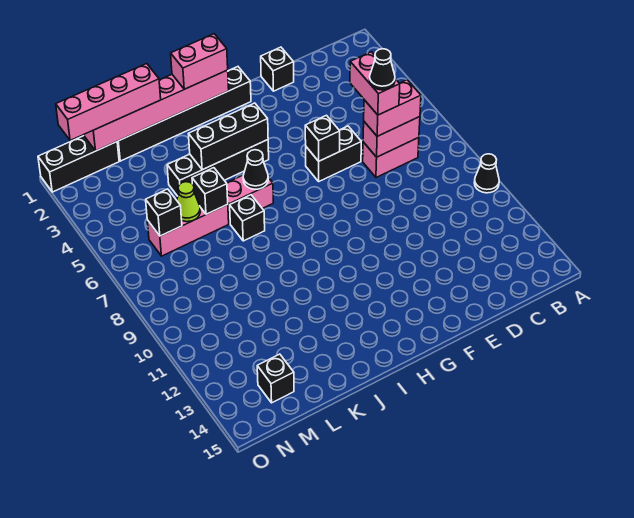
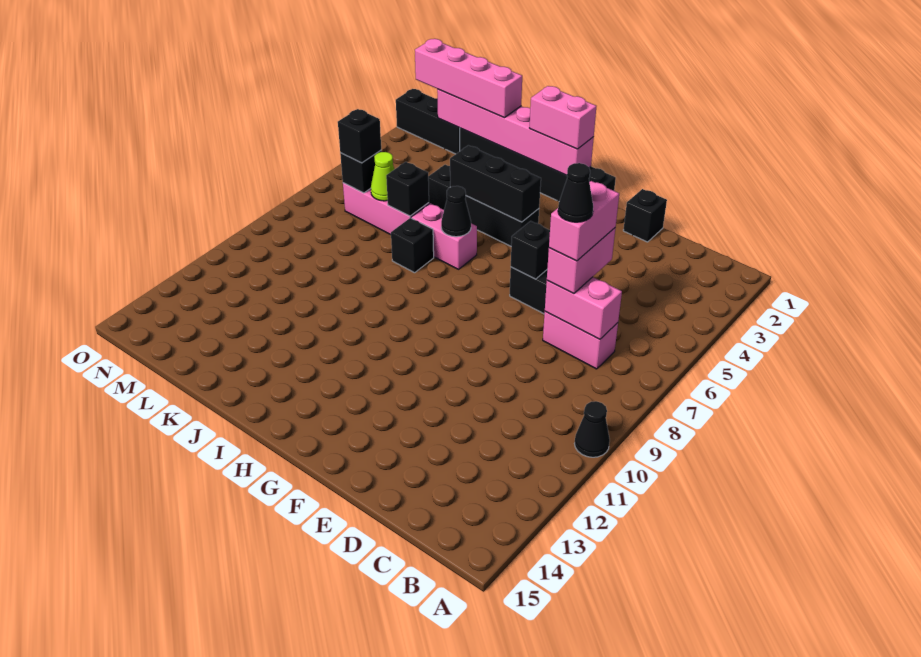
pink 1x2 brick [364,80,421,136] -> pink 1x2 brick turned to [547,228,615,294]
black 1x1 brick [257,354,294,403] -> black 1x1 brick moved to [338,109,381,163]

